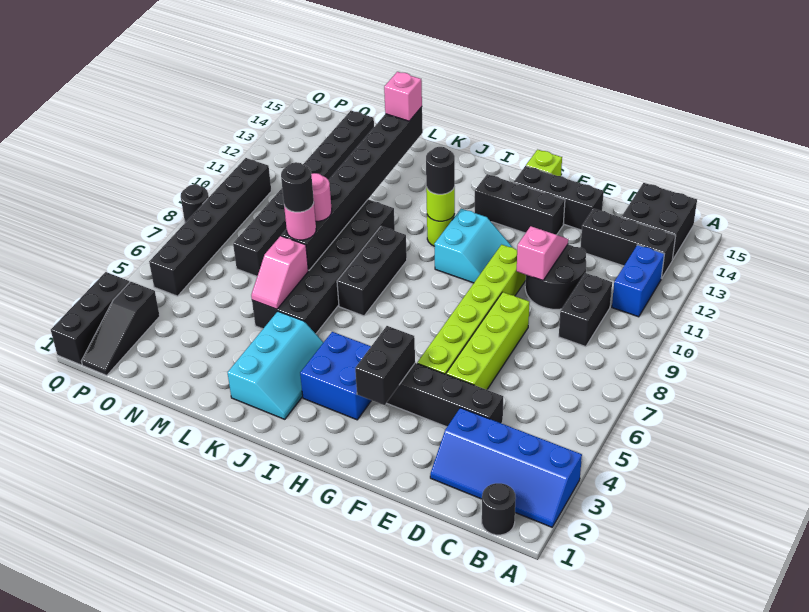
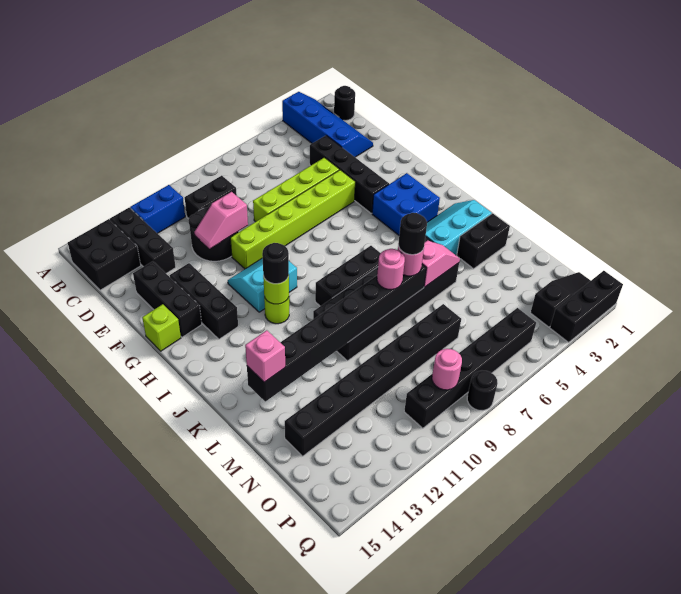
black 1x2 brick [355,326,415,405] -> black 1x2 brick moved to [457,213,510,269]
none -> pink 1x1 round brick [432,349,462,390]

